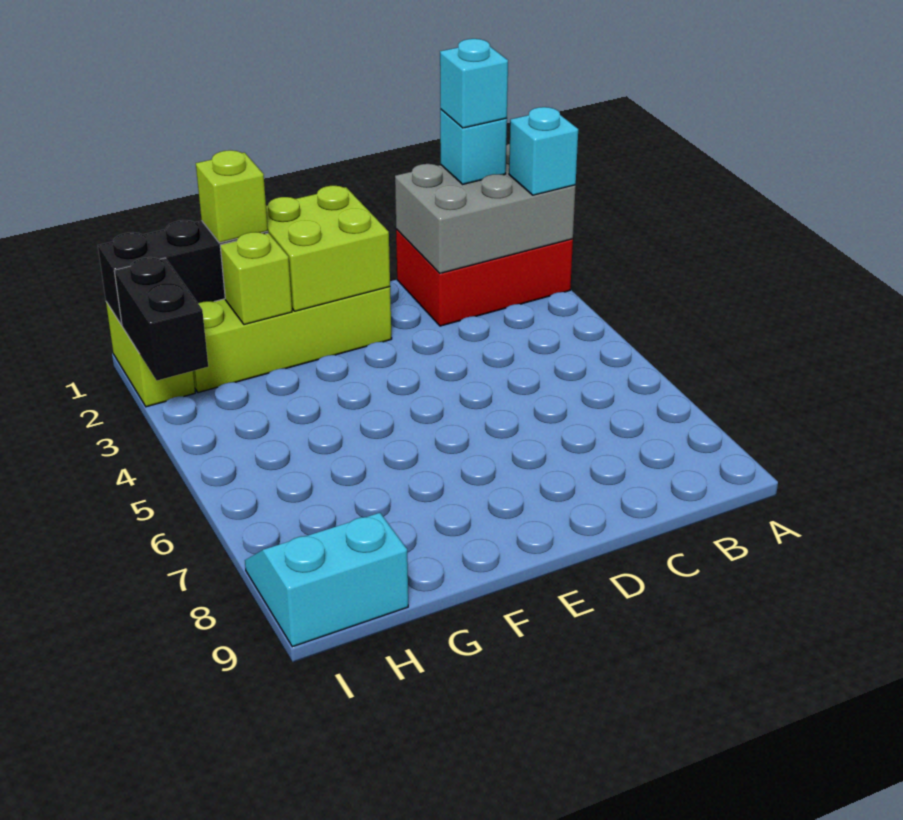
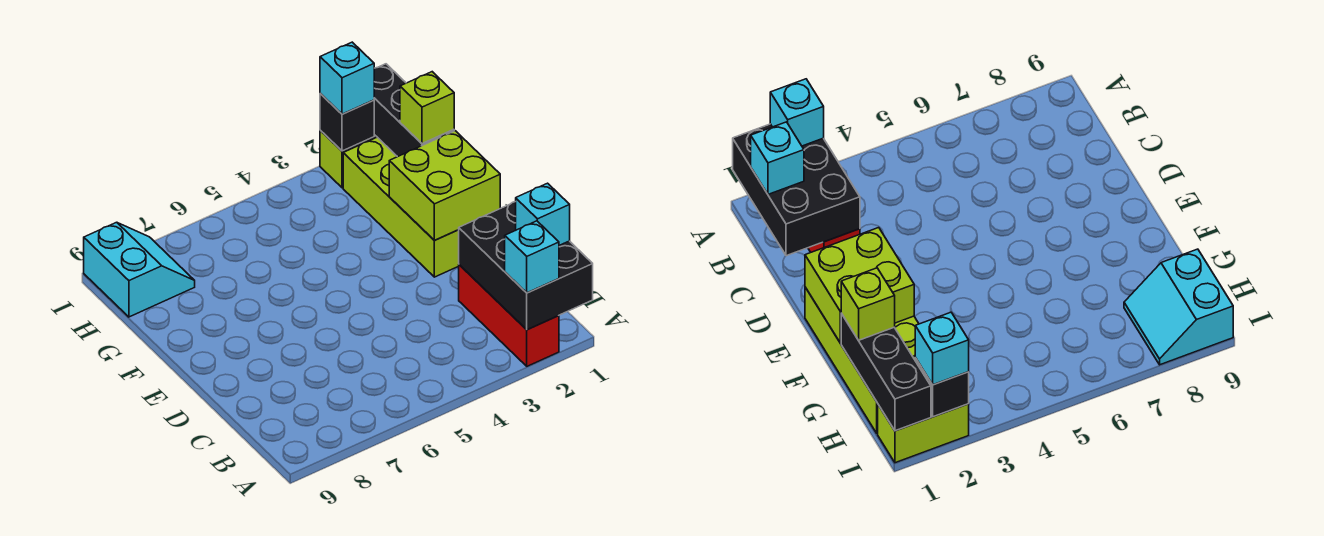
red 2x3 brick [396,229,573,326] -> red 1x3 brick [459,265,559,366]
grey 2x3 brick [395,144,576,273] -> black 2x3 brick [459,202,593,330]
cyan 1x1 brick [440,39,508,128] -> cyan 1x1 brick moved to [320,42,374,114]
lime 1x1 brick [220,232,292,325] -> none
black 1x2 brick [114,257,208,380] -> black 1x1 brick [320,94,374,151]

